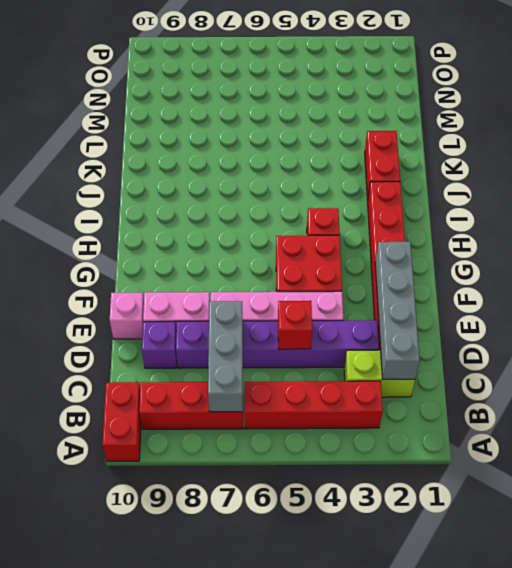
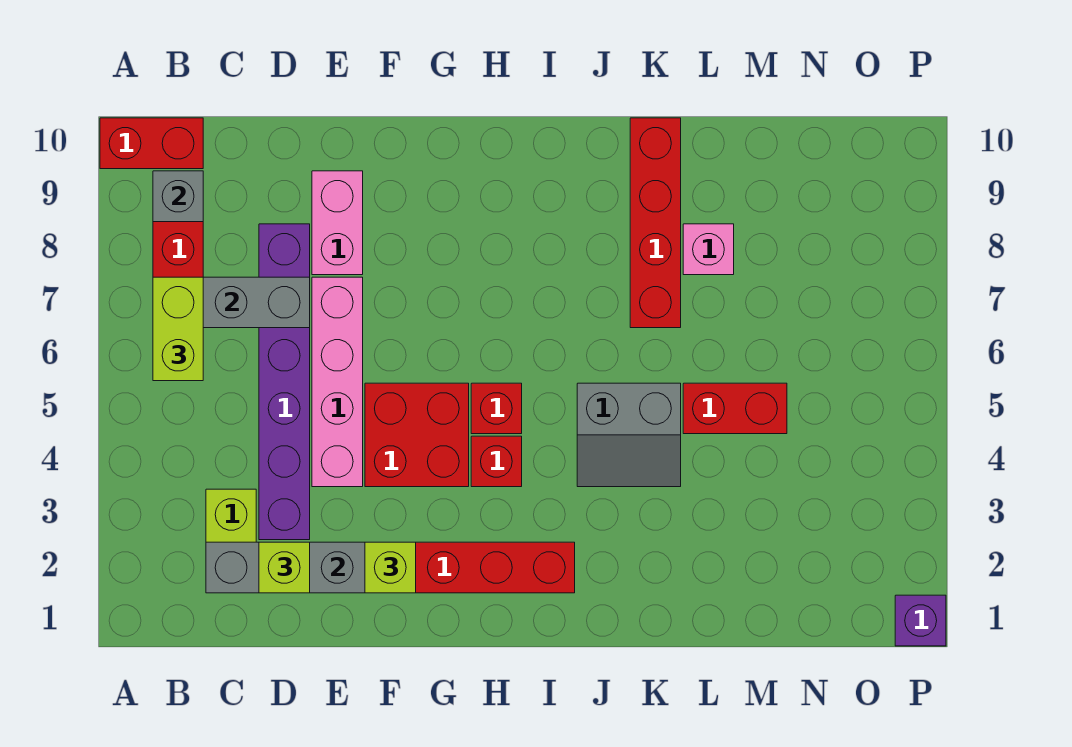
red 1x4 brick [244,381,383,429] -> red 1x4 brick moved to [630,118,681,328]
none -> lime 1x2 brick [153,277,203,381]
none -> grey 1x1 brick [153,171,203,222]
none -> lime 1x1 brick [259,542,310,593]
red 1x1 brick [278,301,312,349] -> red 1x1 brick moved to [471,383,522,434]
purple 1x1 brick [142,321,177,368] -> purple 1x1 brick moved to [895,595,946,646]
pink 1x1 brick [110,293,144,339] -> pink 1x1 brick moved to [683,224,734,275]
none -> lime 1x1 brick [365,542,416,593]
red 1x2 brick [365,131,400,201] -> red 1x2 brick moved to [683,383,787,434]
none -> grey 2x2 slope [577,383,681,487]

